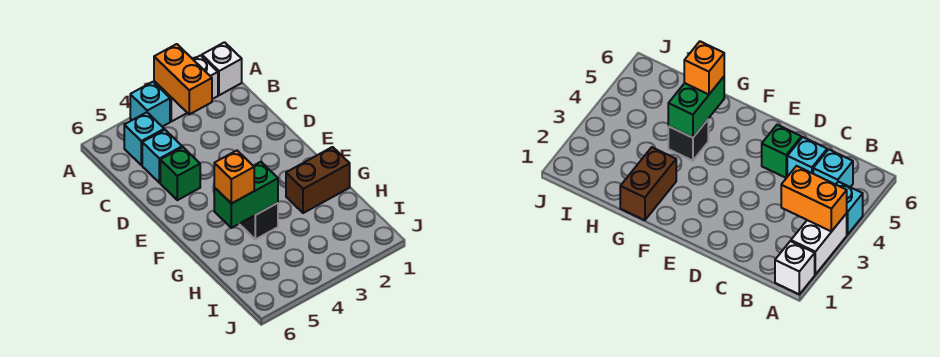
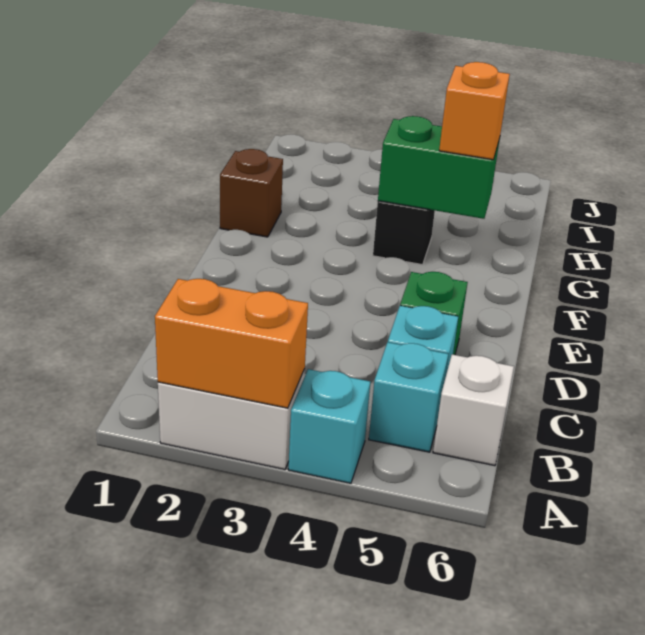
white 1x1 brick [202,42,242,95] -> white 1x1 brick moved to [433,355,514,466]
orange 1x2 brick [154,44,212,114] -> orange 1x2 brick turned to [155,279,308,408]
brown 1x2 brick [286,147,350,213] -> brown 1x1 brick [220,149,283,237]

